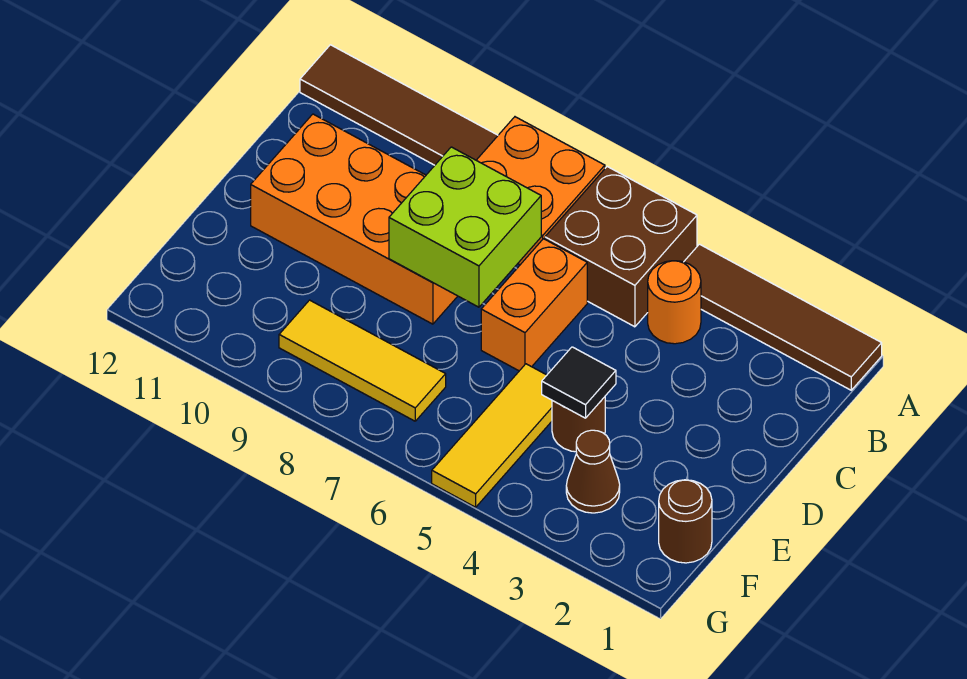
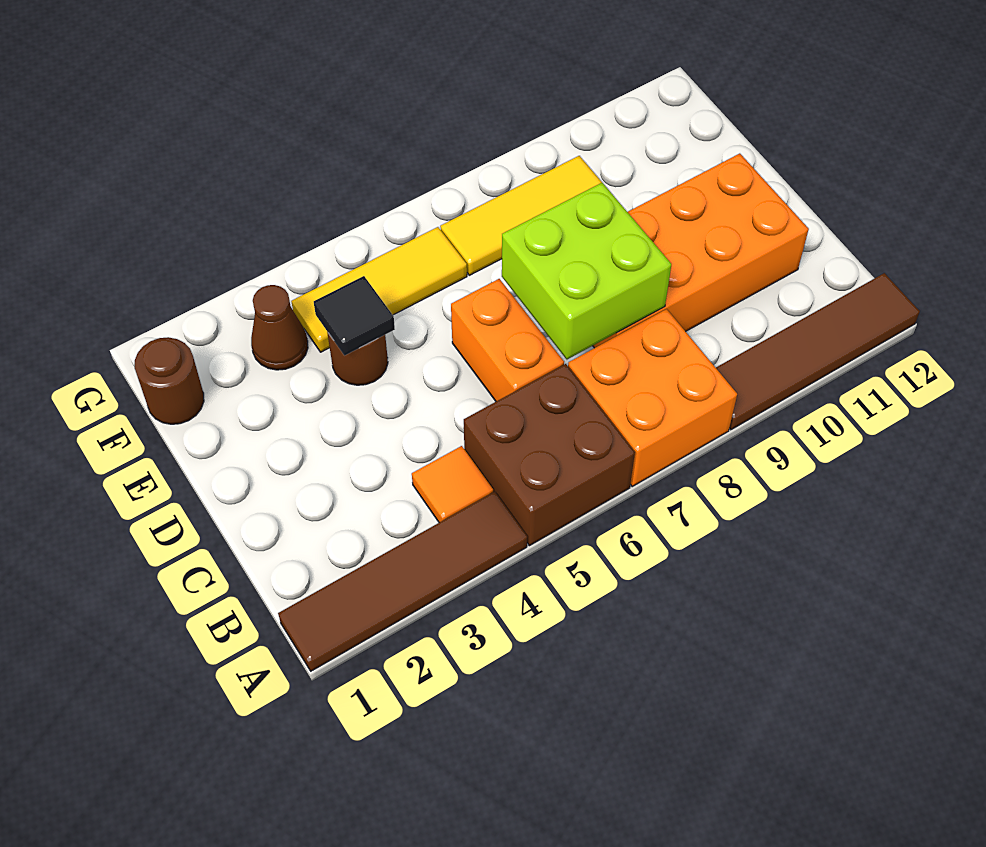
orange 1x1 round brick [648,261,701,344] -> orange 1x1 tile [412,446,493,523]
yellow 1x3 tile [432,364,552,507] -> yellow 1x3 tile turned to [291,227,467,352]

